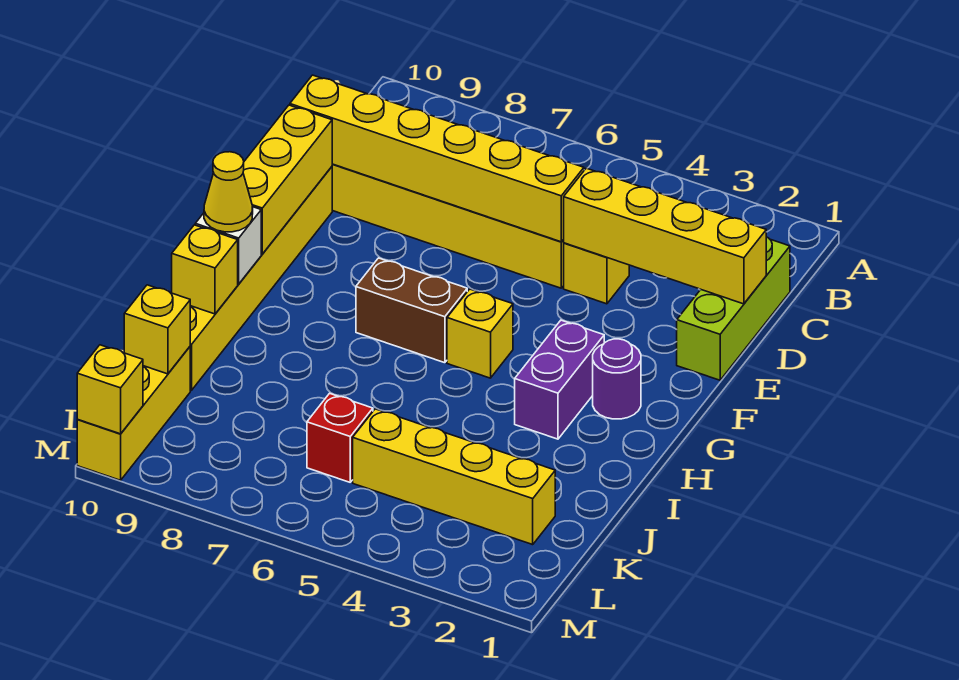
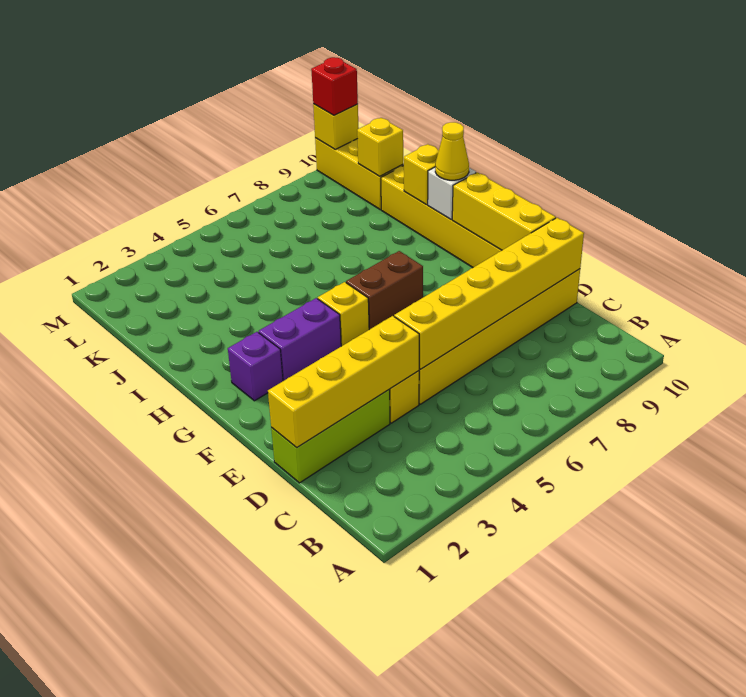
lime 1x3 brick [677,237,790,380] -> lime 1x3 brick turned to [271,390,390,483]
purple 1x1 round brick [593,339,641,419] -> purple 1x1 brick [228,332,283,401]
purple 1x2 brick [515,320,604,439] -> purple 1x2 brick turned to [259,298,341,381]
yellow 1x4 brick [353,409,555,545] -> none
red 1x1 brick [307,393,373,482] -> red 1x1 brick moved to [311,57,358,115]

